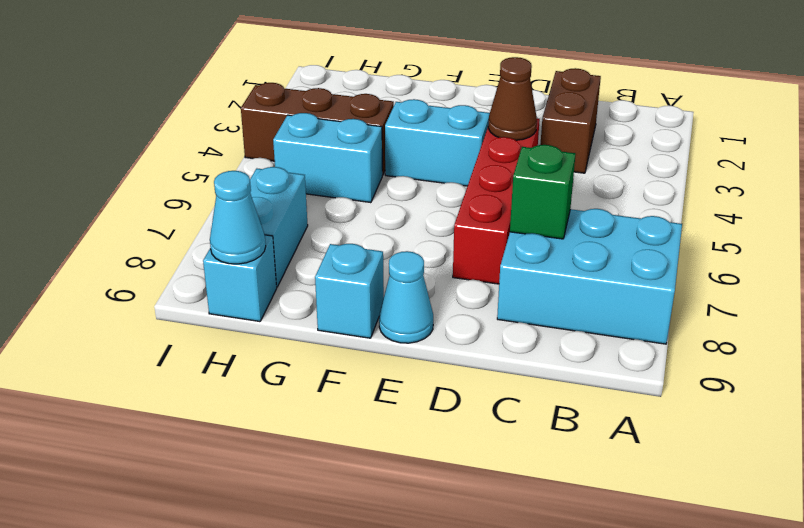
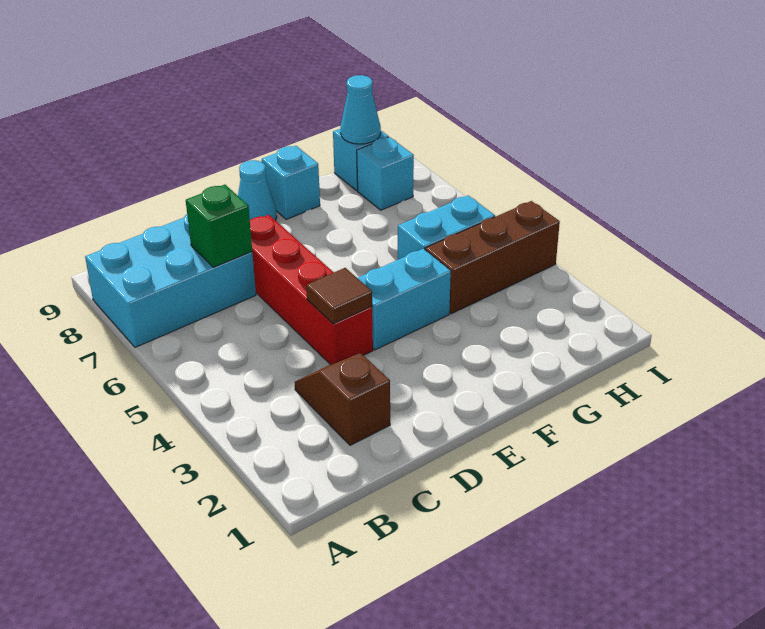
brown 1x2 brick [540,68,601,173] -> brown 1x2 slope [295,353,390,445]
brown 1x1 cone [488,57,537,140] -> brown 1x1 tile [306,268,372,324]
cyan 1x2 brick [250,167,308,287] -> cyan 1x1 brick [357,137,414,210]

